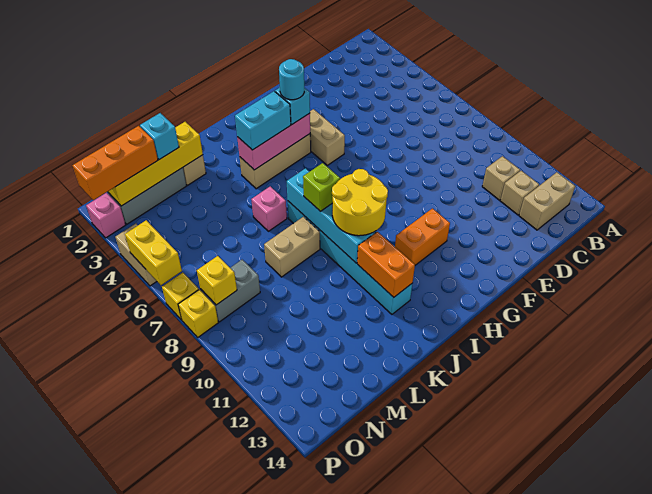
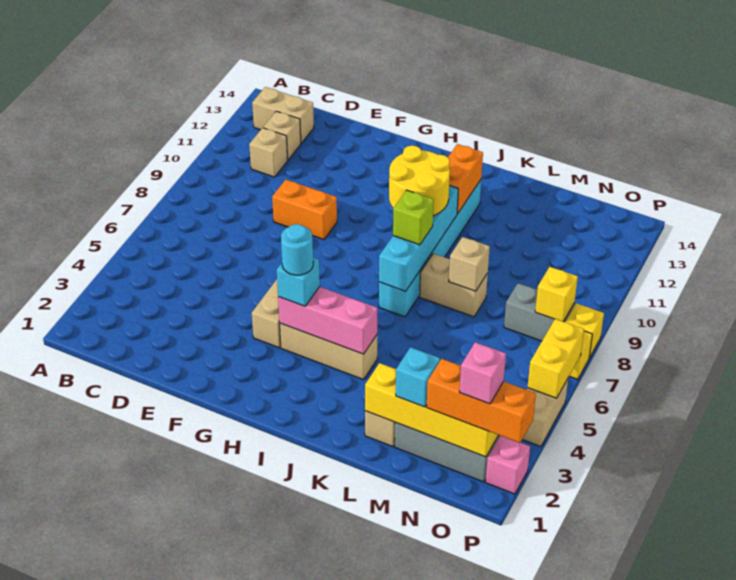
orange 1x2 brick [395,208,450,265] -> orange 1x2 brick moved to [272,180,337,239]
cyan 1x2 brick [235,91,291,150] -> none
pink 1x1 brick [251,186,287,231] -> pink 1x1 brick moved to [459,342,506,404]
none -> tan 1x1 brick [449,237,490,291]

